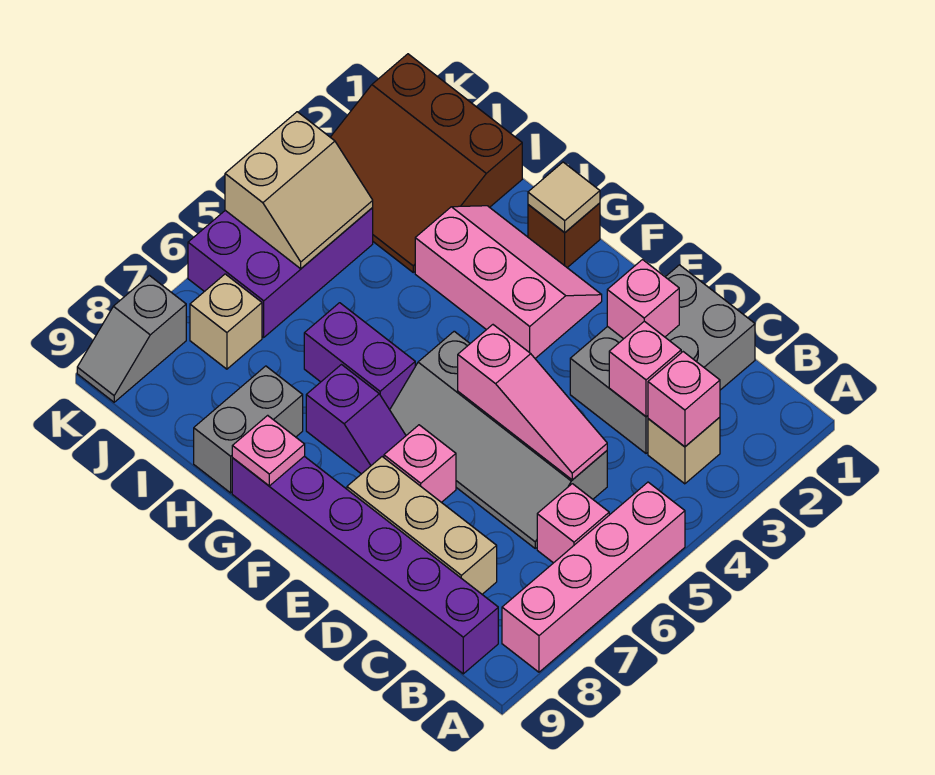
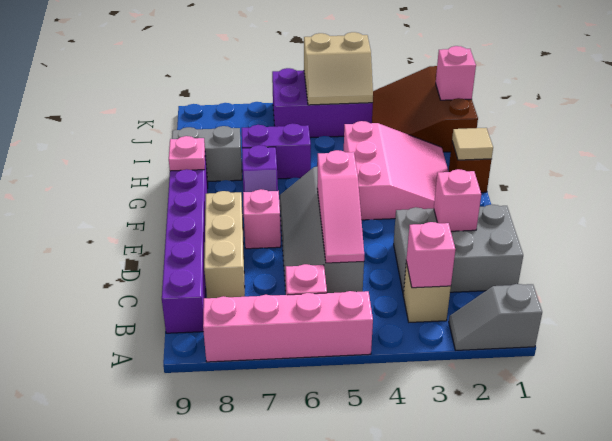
pink 1x1 brick [609,321,681,416] -> pink 1x1 brick moved to [436,46,476,100]
pink 2x3 slope [415,206,602,358] -> pink 3x3 slope [344,121,449,220]
purple 1x2 brick [304,303,415,410] -> purple 1x2 brick turned to [242,123,311,179]
tan 1x1 brick [190,274,262,369] -> none
grey 1x2 slope [77,276,186,402] -> grey 1x2 slope moved to [449,284,542,350]

